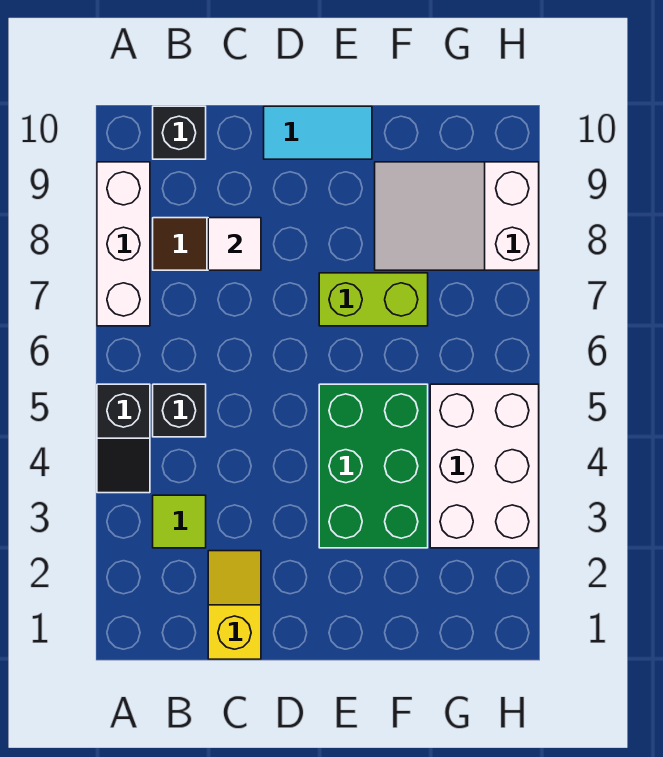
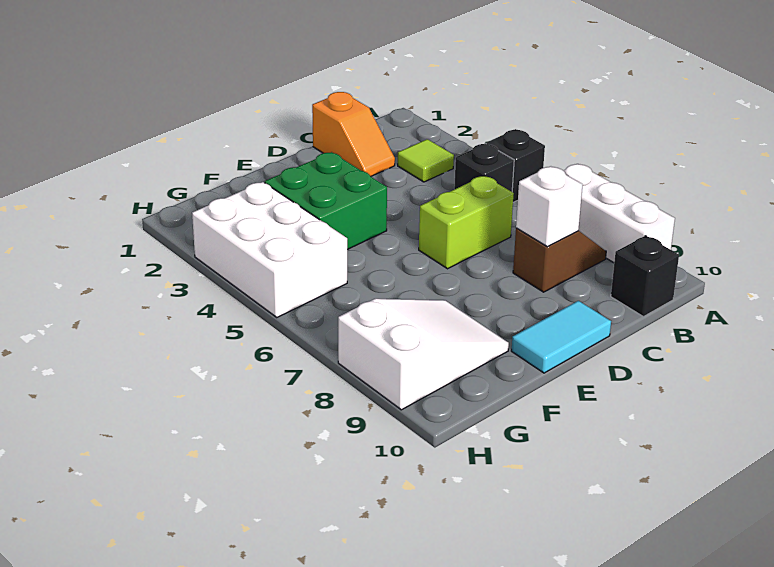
yellow 1x2 slope [208,551,261,659] -> orange 1x2 slope [312,92,395,176]
white 1x1 tile [208,218,261,270] -> white 1x1 brick [516,166,582,247]
green 2x3 brick [319,384,428,548] -> green 2x2 brick [265,152,387,249]
lime 1x2 brick [319,273,428,326] -> lime 1x2 brick moved to [419,176,514,269]

